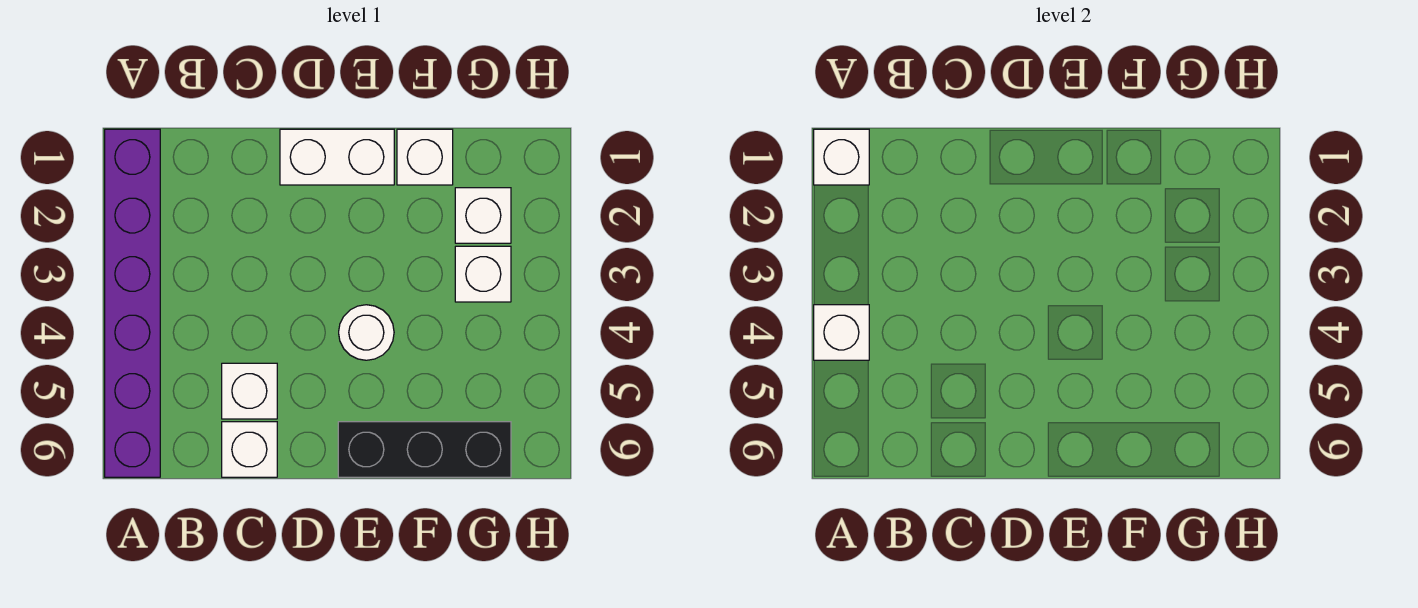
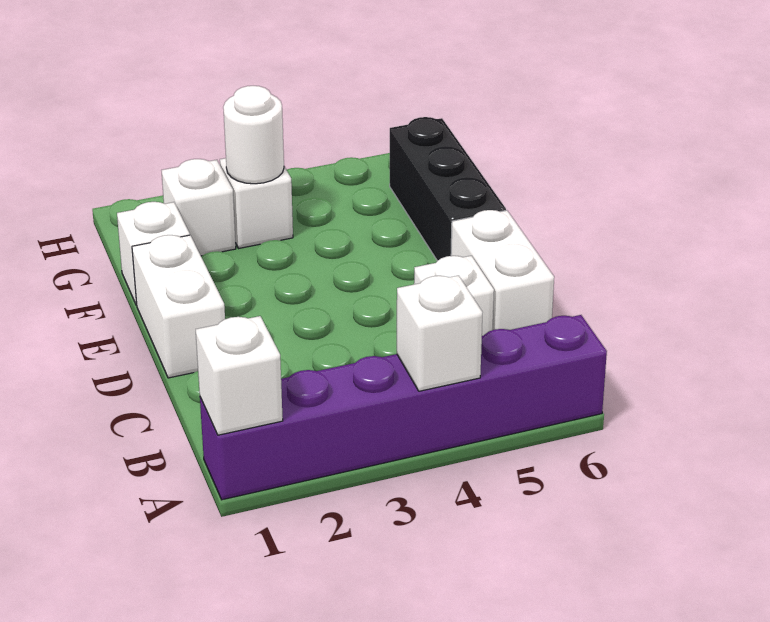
white 1x1 brick [222,422,277,477] -> white 1x2 brick [451,210,554,330]
white 1x1 round brick [339,305,394,360] -> white 1x1 round brick moved to [223,86,284,184]

